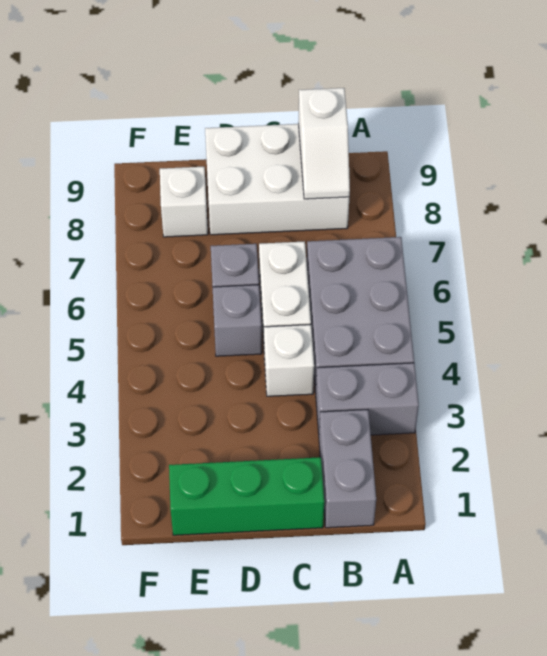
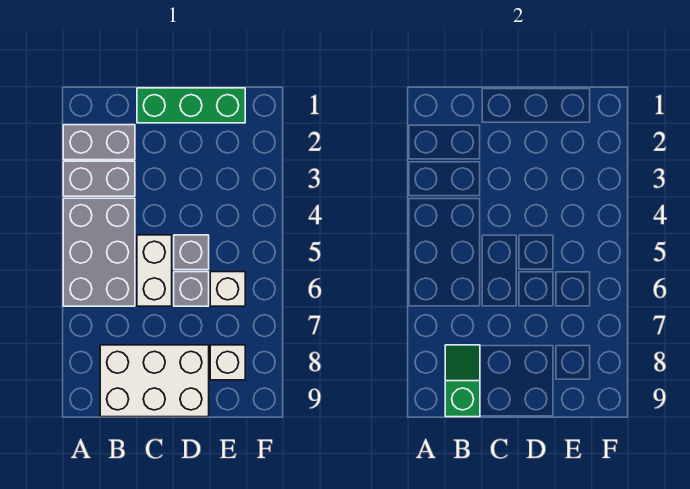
grey 1x2 brick [319,410,376,528] -> grey 1x2 brick turned to [63,125,135,160]
white 1x2 slope [298,88,350,199] -> green 1x2 slope [445,345,480,417]
white 1x1 brick [264,325,314,396] -> white 1x1 brick moved to [210,272,245,306]

